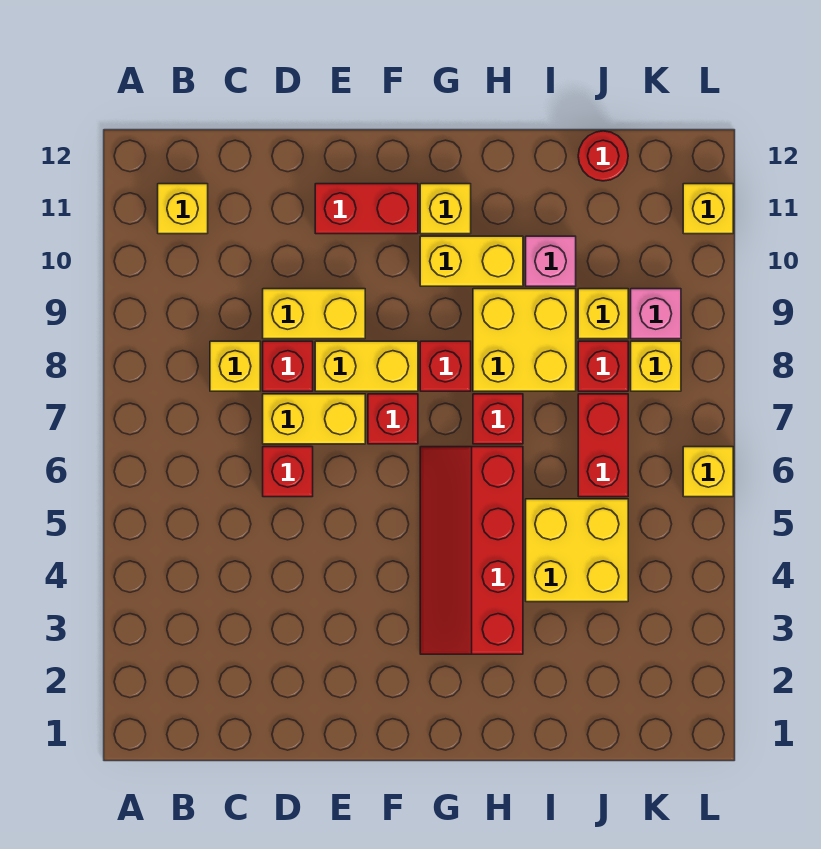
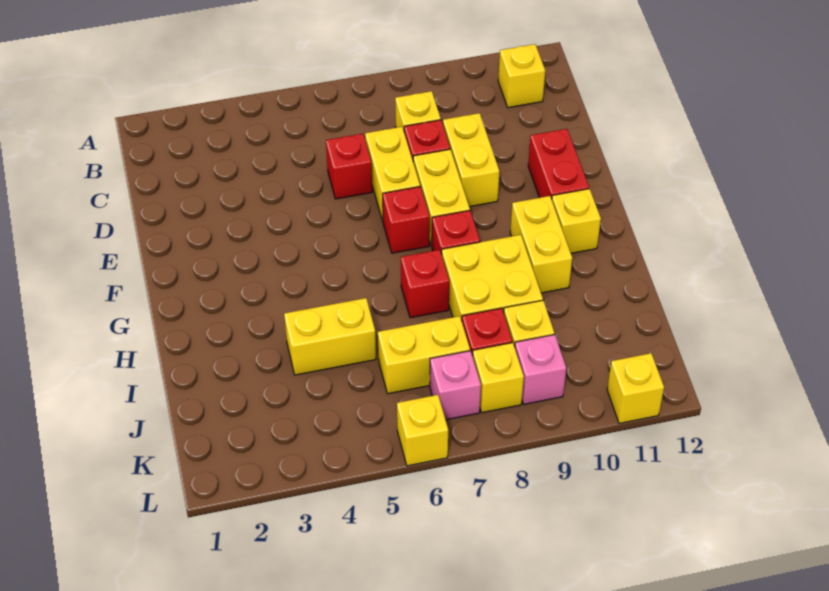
red 2x4 slope [420,447,523,654] -> none
yellow 2x2 brick [526,499,628,602] -> yellow 1x2 brick [284,298,376,375]
pink 1x1 brick [526,236,576,286] -> pink 1x1 brick moved to [430,351,481,420]
red 1x2 brick [578,394,628,497] -> yellow 1x2 brick [378,316,470,394]
red 1x1 round brick [578,131,628,181] -> none

